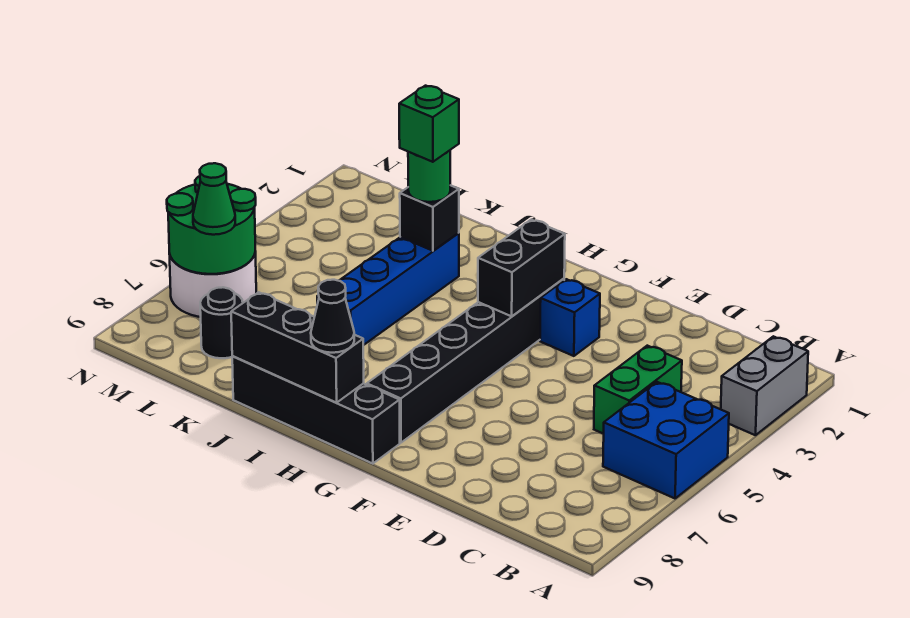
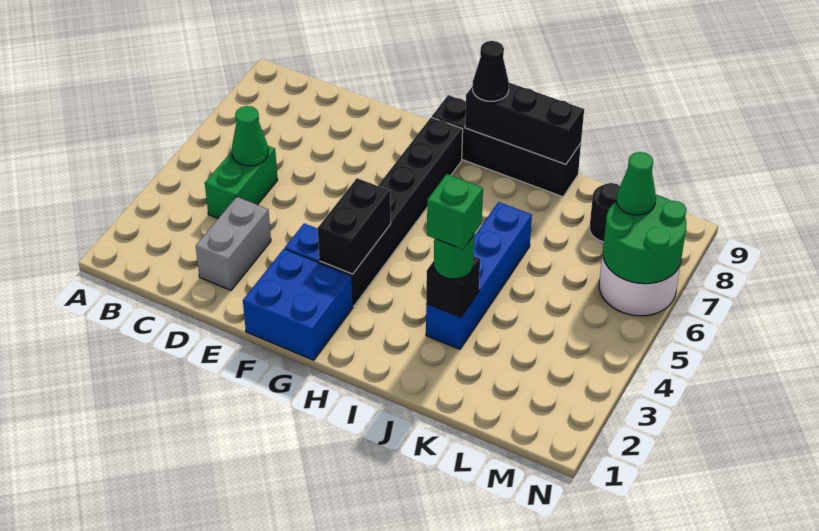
grey 1x2 brick [721,336,808,435] -> grey 1x2 brick moved to [196,197,271,290]
blue 2x2 brick [603,382,729,498] -> blue 2x2 brick moved to [243,249,353,360]
none -> green 1x1 cone [232,106,268,166]

